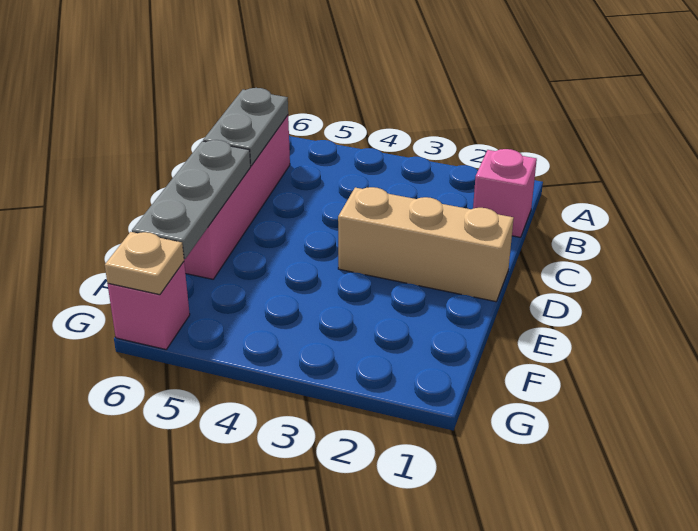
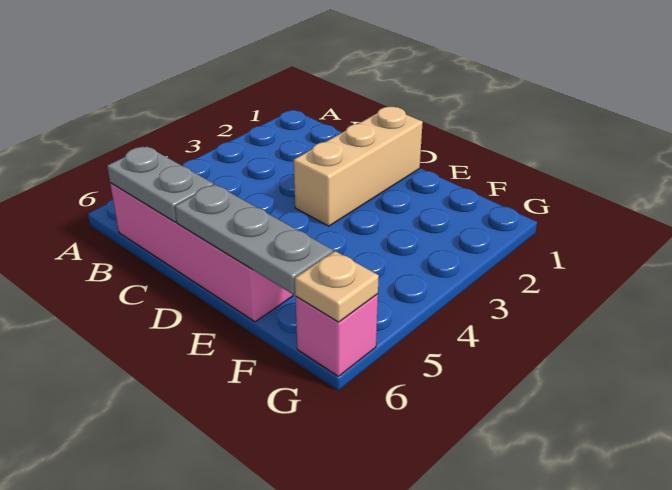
pink 1x1 brick [473,149,537,237] -> none

